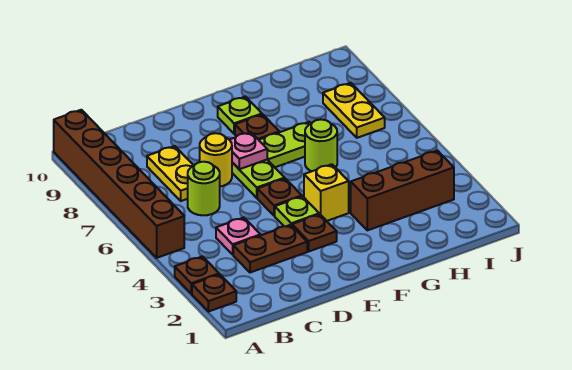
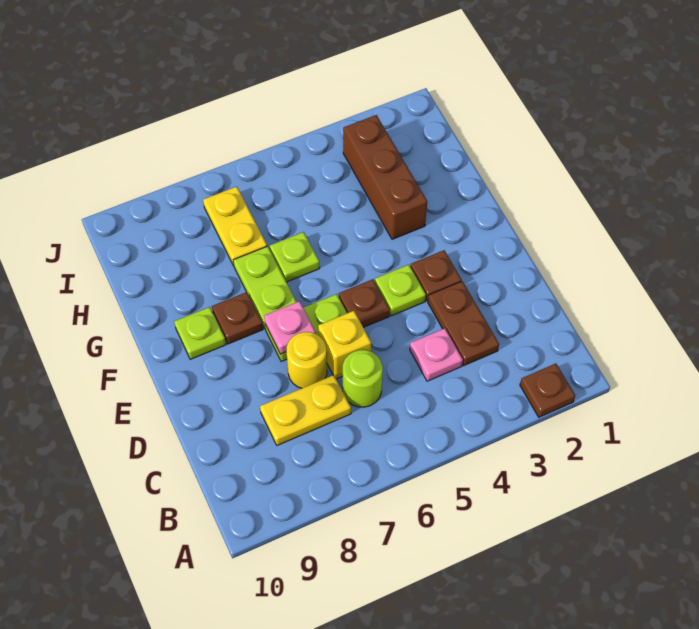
brown 1x1 plate [175,256,219,294] -> none
brown 1x6 brick [54,110,184,258] -> none
yellow 1x1 brick [304,164,349,221] -> yellow 1x1 brick moved to [318,311,371,379]
lime 1x1 round brick [305,120,337,171] -> lime 1x1 plate [270,232,320,282]
yellow 1x2 plate [323,83,385,138] -> yellow 1x2 plate turned to [203,187,267,266]

